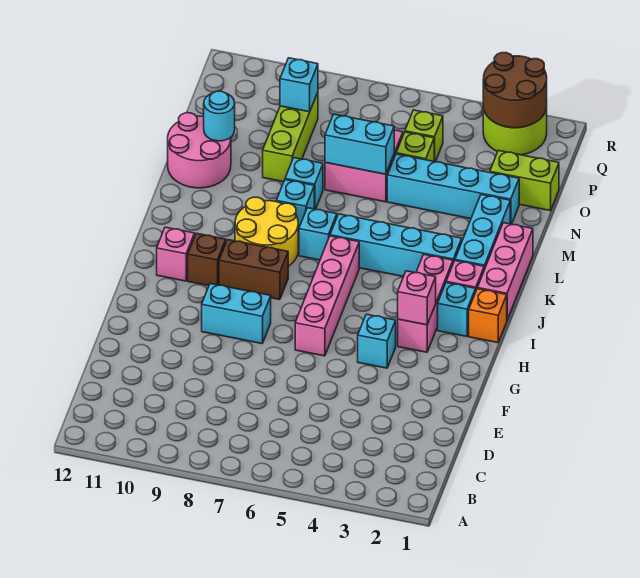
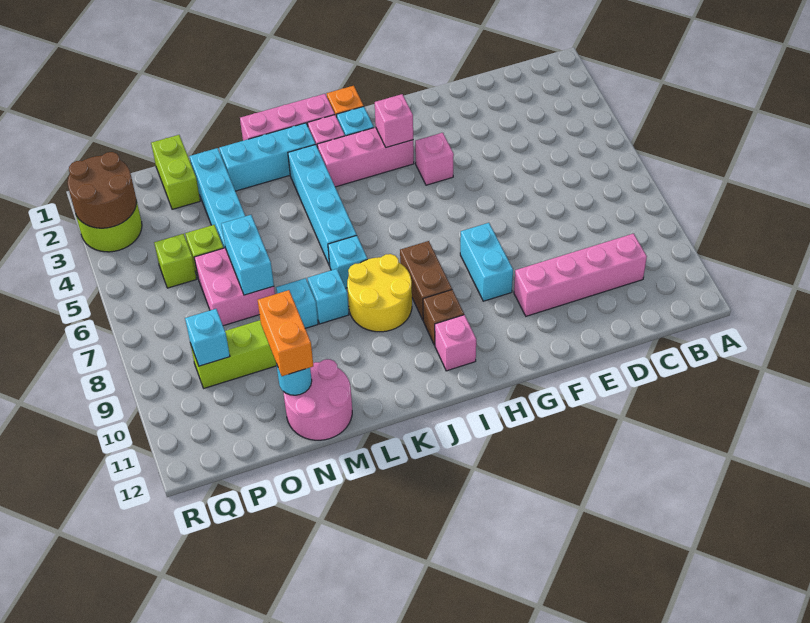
cyan 1x1 brick [358,314,396,368] -> pink 1x1 brick [415,133,454,185]
pink 1x4 brick [295,236,359,356] -> pink 1x4 brick moved to [514,234,647,316]
none -> orange 1x2 brick [258,290,313,376]

